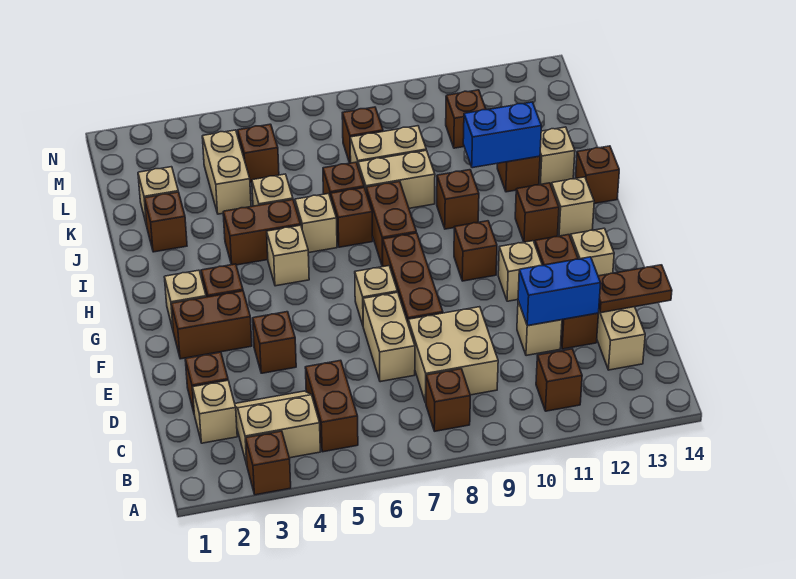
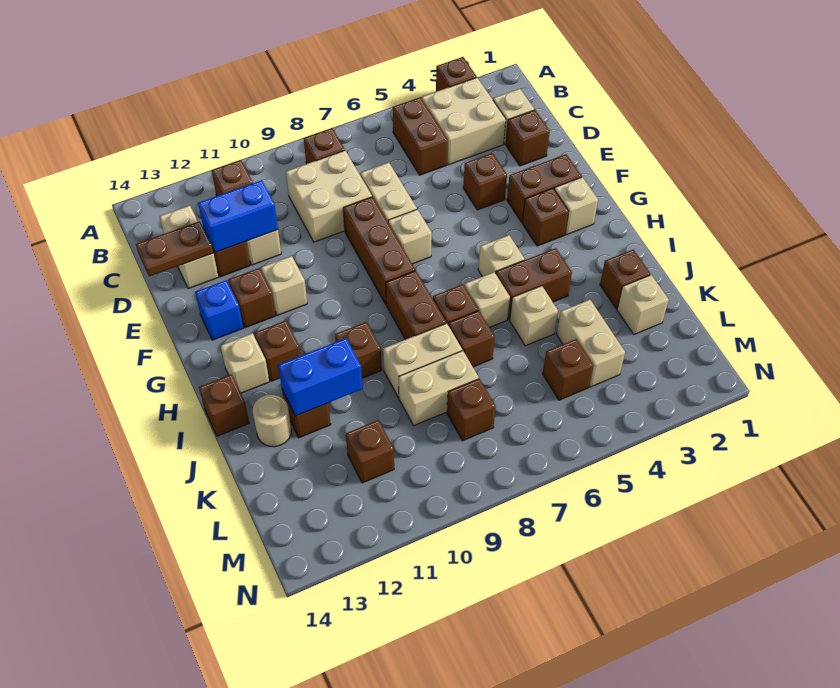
tan 2x2 slope [235,391,320,464] -> tan 2x2 brick [422,78,506,165]
tan 1x1 brick [571,228,614,276] -> blue 1x1 brick [195,280,243,340]
brown 1x1 brick [454,221,497,281] -> none
tan 1x1 brick [539,127,575,184] -> tan 1x1 round brick [253,394,292,447]

